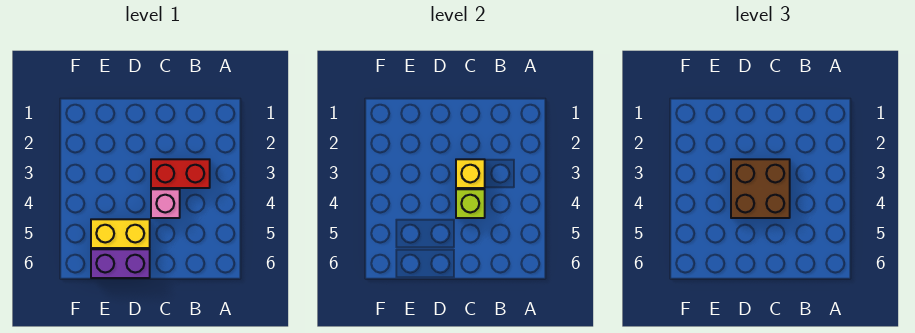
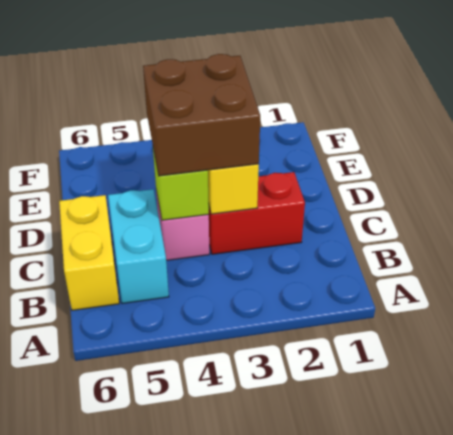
red 1x2 brick [151,159,210,188] -> red 1x2 brick turned to [209,172,305,254]
none -> cyan 1x2 brick [108,189,169,303]
yellow 1x2 brick [91,219,150,248] -> yellow 1x2 brick moved to [59,195,119,310]
purple 1x2 brick [91,249,150,278] -> none

